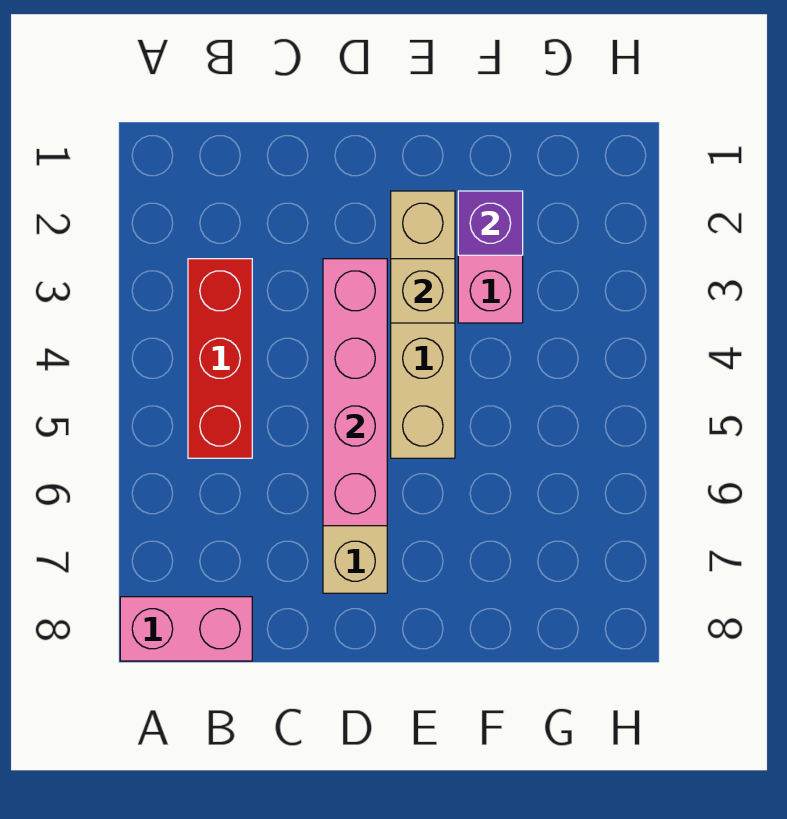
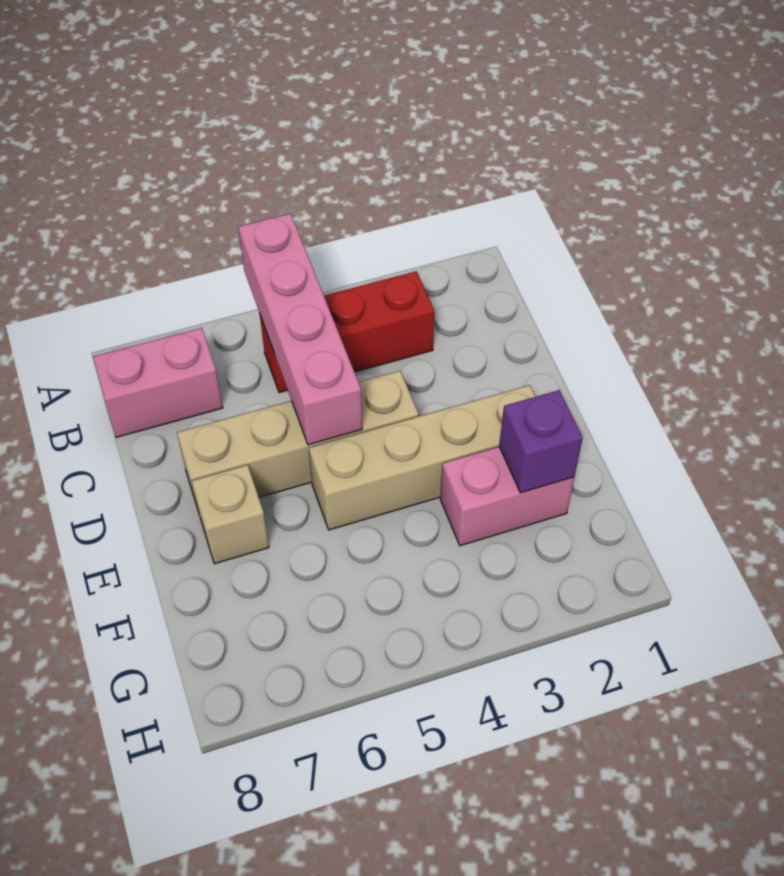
pink 1x2 brick [120,597,252,661] -> pink 1x2 brick turned to [93,328,223,437]
pink 1x4 brick [323,259,387,526] -> pink 1x4 brick turned to [238,213,362,445]
tan 1x1 brick [391,259,455,323] -> tan 1x1 brick moved to [192,465,269,564]

